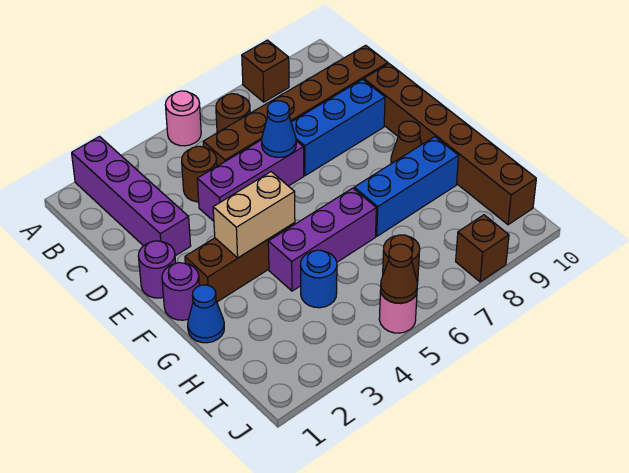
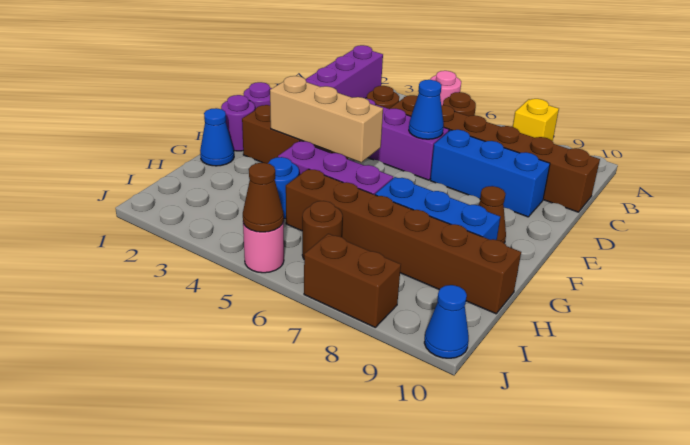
brown 1x1 brick [242,40,289,102] -> yellow 1x1 brick [513,99,559,141]
brown 1x6 brick [364,64,536,225] -> brown 1x6 brick turned to [286,169,521,314]
tan 1x2 brick [213,172,295,258] -> tan 1x3 brick [270,76,383,162]
brown 1x1 brick [456,215,509,282] -> brown 1x2 brick [304,234,401,327]
none -> blue 1x1 cone [424,285,469,358]

